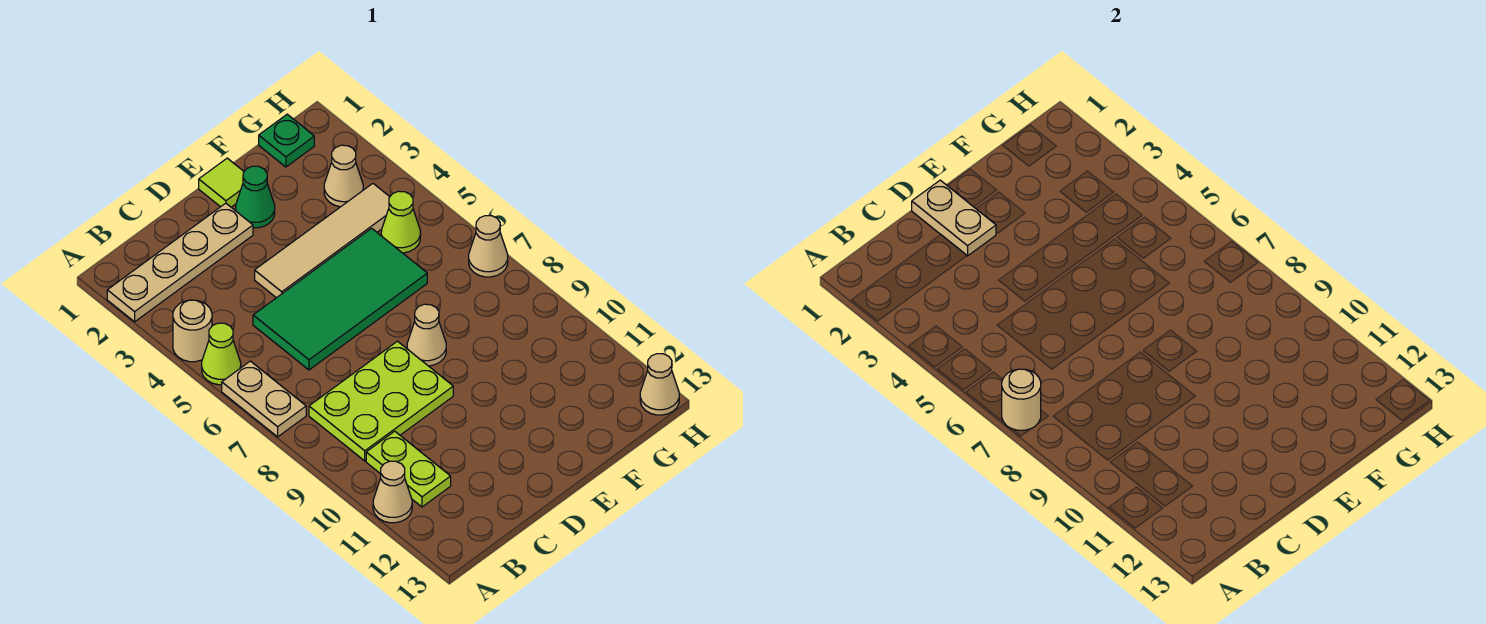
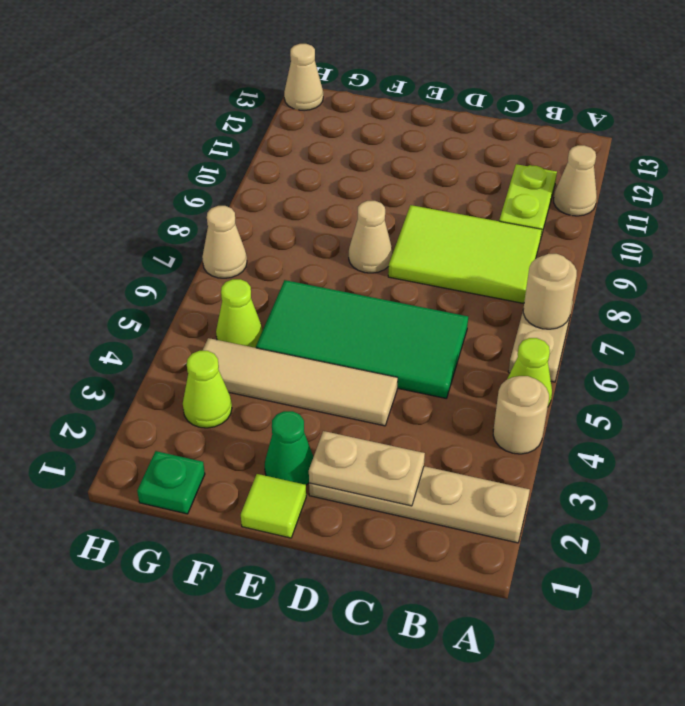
lime 2x3 plate [309,341,453,461] -> lime 2x3 tile [388,205,542,303]
tan 1x2 plate [912,180,996,256] -> tan 1x2 plate turned to [309,431,425,506]
tan 1x1 cone [324,145,363,207] -> lime 1x1 cone [183,351,232,428]

